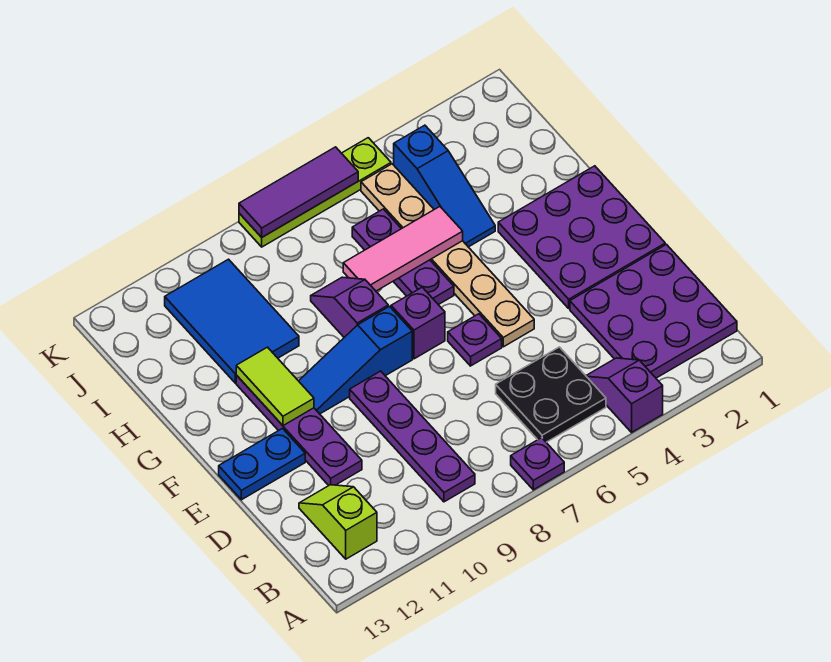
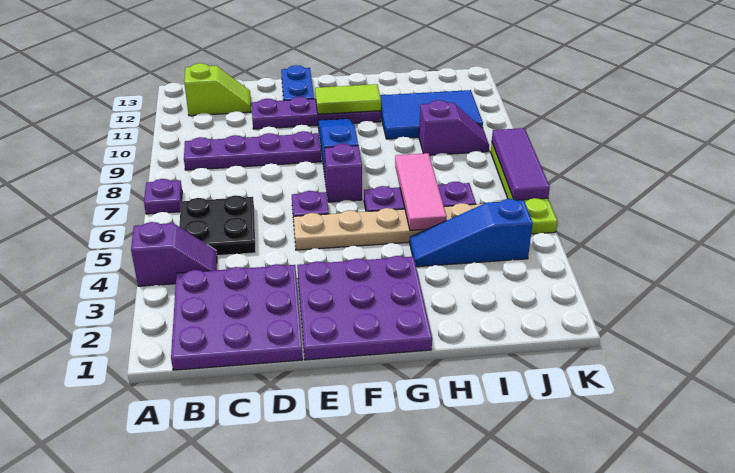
purple 1x2 slope [311,277,388,337] -> purple 1x2 slope moved to [419,100,489,155]

